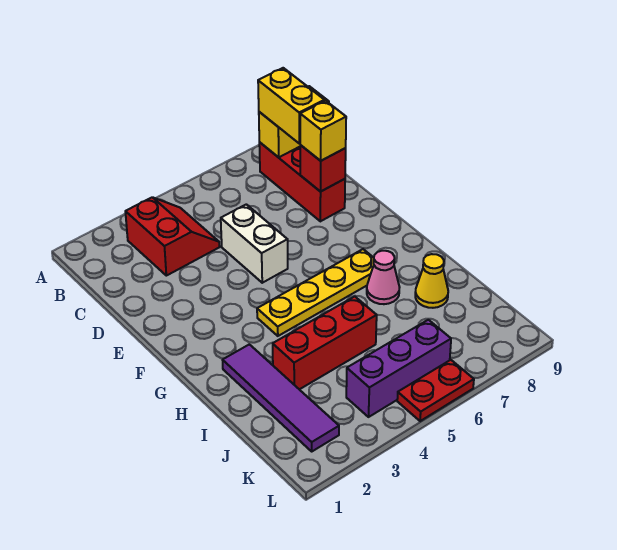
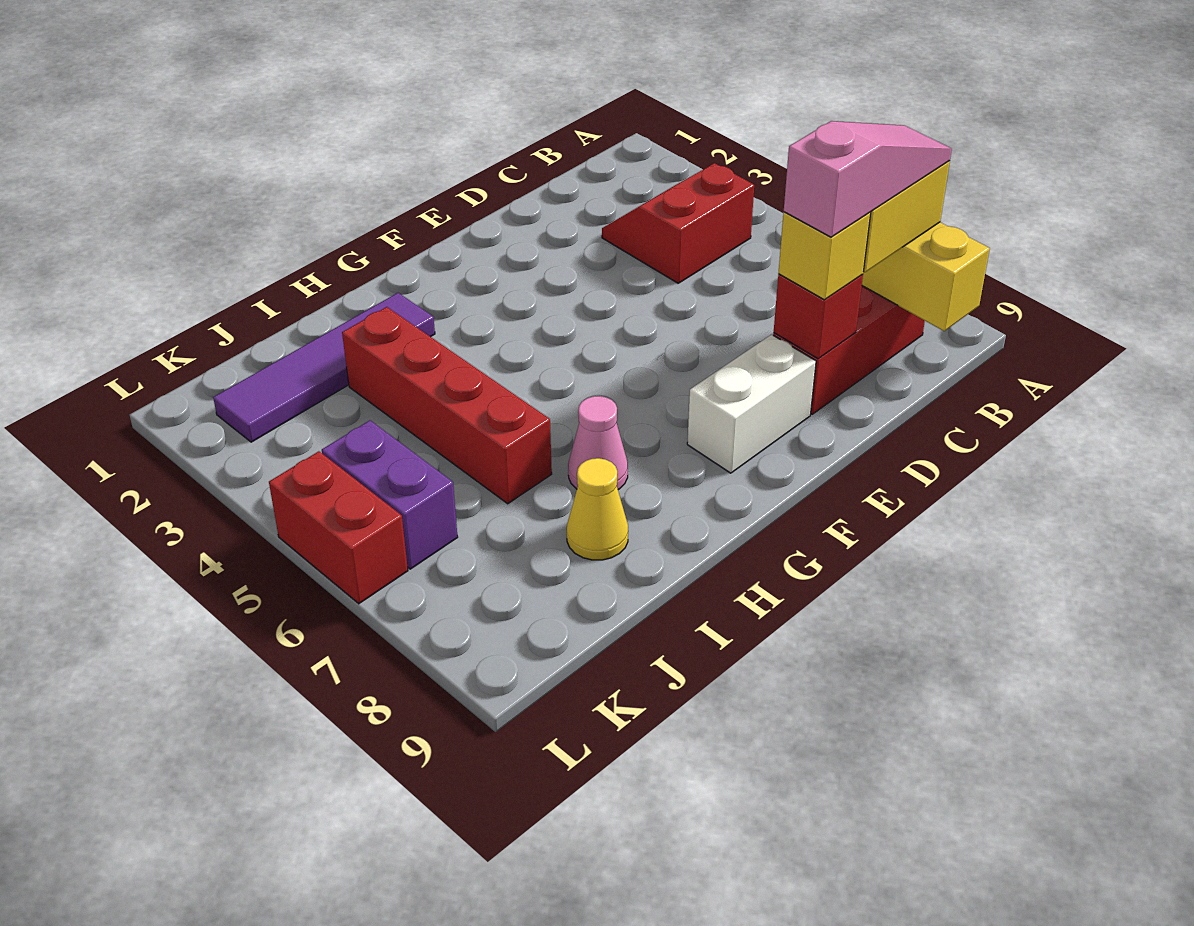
red 2x2 slope [125,197,220,276] -> red 2x2 slope turned to [602,163,754,283]
none -> pink 1x3 slope [784,121,952,237]
white 1x2 brick [221,204,288,283] -> white 1x2 brick moved to [687,334,816,473]
yellow 1x4 plate [257,249,374,336] -> none
red 1x3 brick [273,297,377,389] -> red 1x4 brick [342,307,552,504]
purple 1x3 brick [346,320,451,417] -> purple 1x2 brick [322,420,458,569]
red 1x2 plate [397,360,474,421] -> red 1x2 brick [269,451,408,604]

